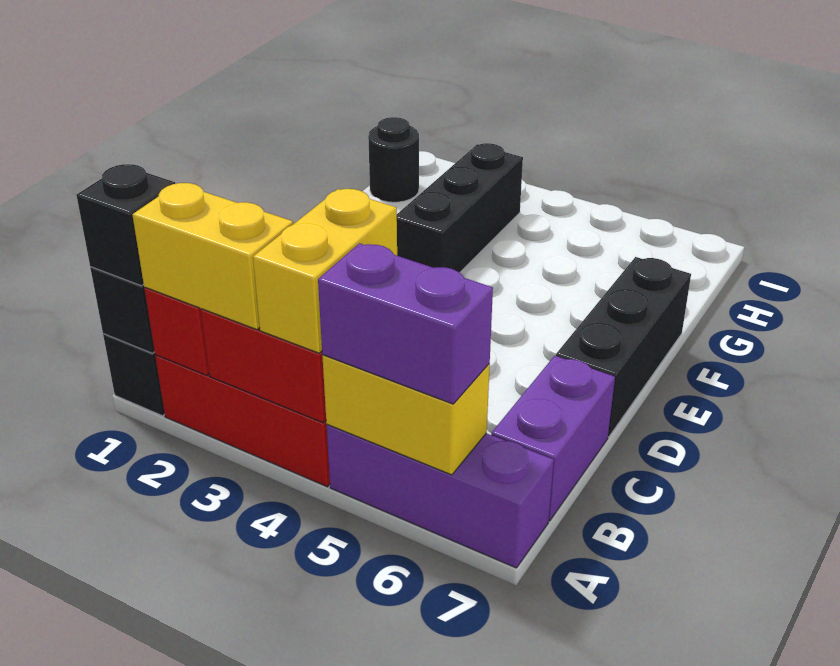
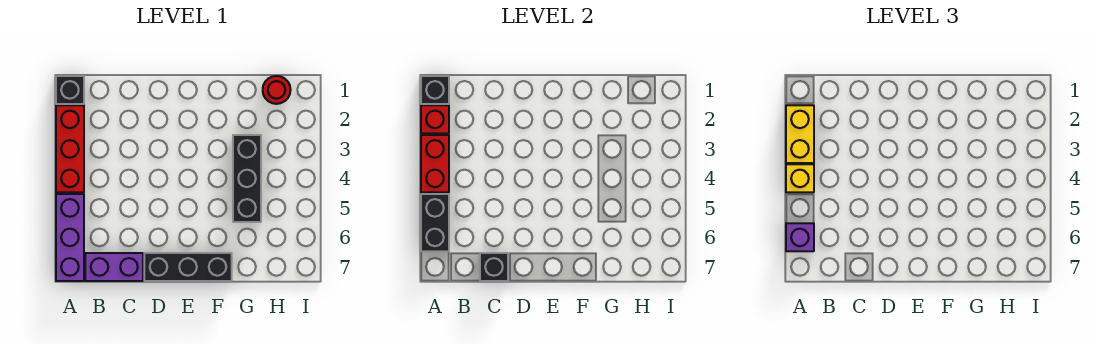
black 1x1 brick [77,164,175,286] -> black 1x1 brick moved to [480,253,508,281]
yellow 1x2 brick [253,189,397,353] -> yellow 1x1 brick [786,164,814,192]
yellow 1x2 brick [322,355,490,475] -> black 1x2 brick [421,194,449,251]
purple 1x2 brick [318,243,493,404] -> purple 1x1 brick [786,223,814,251]
black 1x3 brick [397,143,523,273] -> black 1x3 brick turned to [233,135,261,222]
black 1x1 round brick [368,117,419,202] -> red 1x1 round brick [263,76,291,104]

